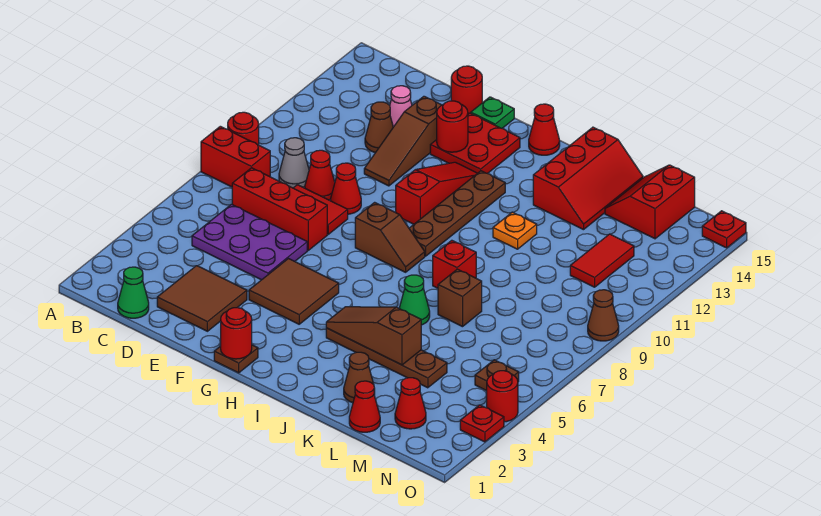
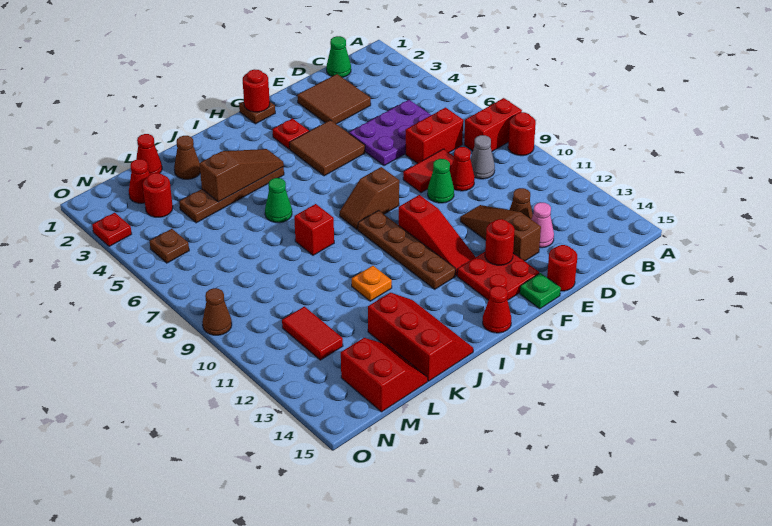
red 1x3 brick [232,168,327,250] -> red 1x2 brick [406,108,463,164]
red 1x1 cone [330,163,361,214] -> green 1x1 cone [428,159,454,203]
red 2x3 slope [533,127,643,230] -> red 2x3 slope turned to [368,293,473,381]
brown 1x1 brick [438,269,482,327] -> none
red 1x1 round brick [487,371,518,422] -> red 1x1 round brick moved to [143,173,173,217]
red 1x1 plate [702,211,746,248] -> red 1x1 plate moved to [273,119,309,149]

